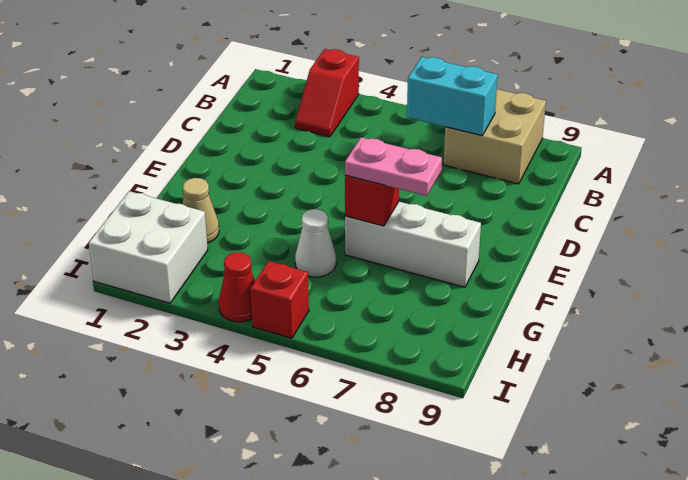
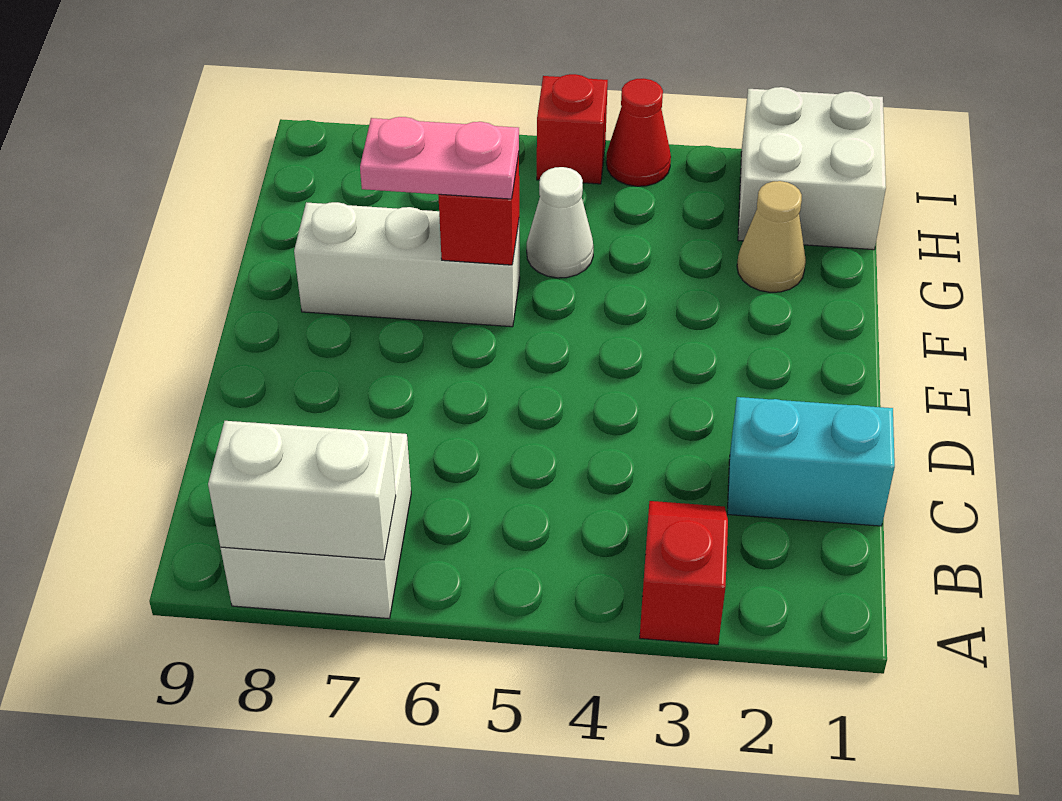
tan 2x2 brick [444,89,546,184] -> white 2x2 brick [221,423,411,619]
none -> white 1x2 brick [208,421,396,560]
cyan 1x2 brick [407,57,498,136] -> cyan 1x2 brick moved to [727,397,895,526]

